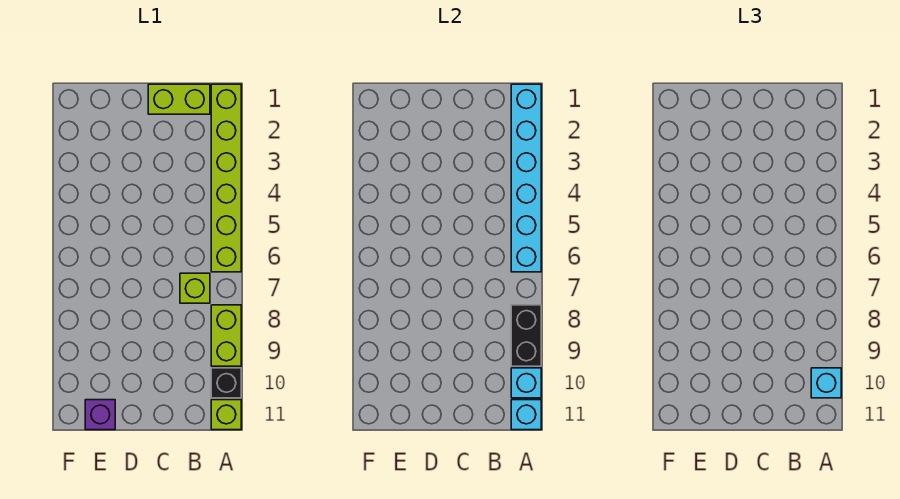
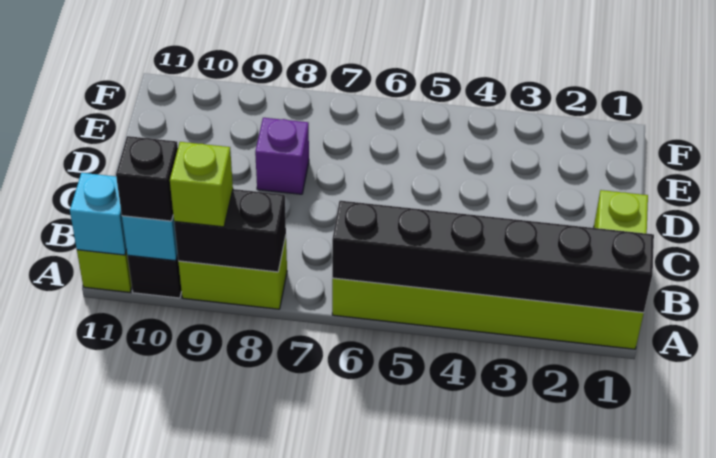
cyan 1x6 brick [511,84,541,272] -> black 1x6 brick [332,201,654,313]
cyan 1x1 brick [811,368,841,398] -> black 1x1 brick [116,136,178,221]
lime 1x1 brick [180,273,210,303] -> lime 1x1 brick moved to [170,142,233,227]
purple 1x1 brick [85,400,115,430] -> purple 1x1 brick moved to [255,118,309,194]

